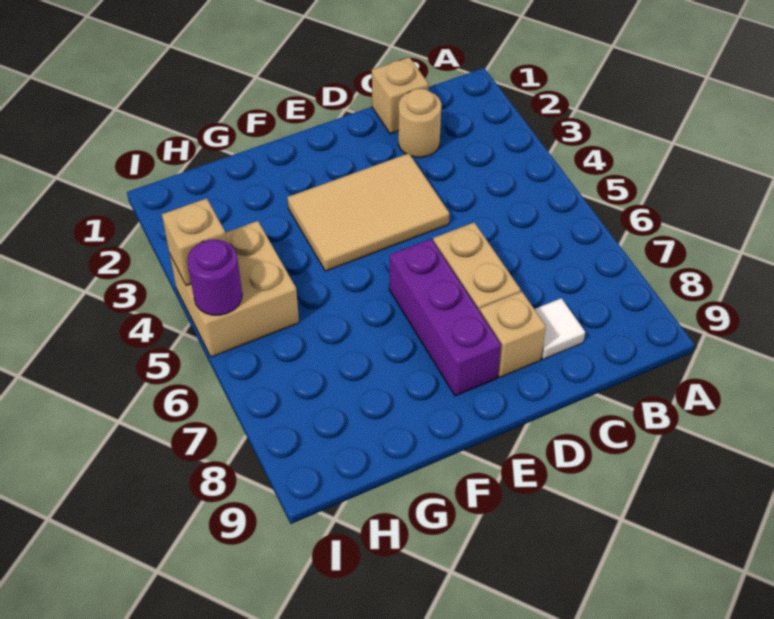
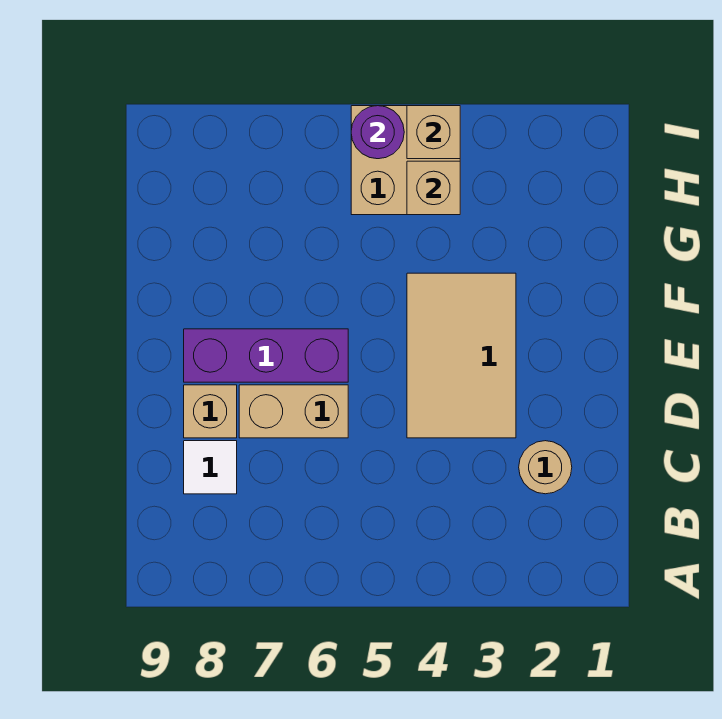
tan 1x1 brick [372,57,428,134] -> tan 1x1 brick moved to [407,161,460,215]

